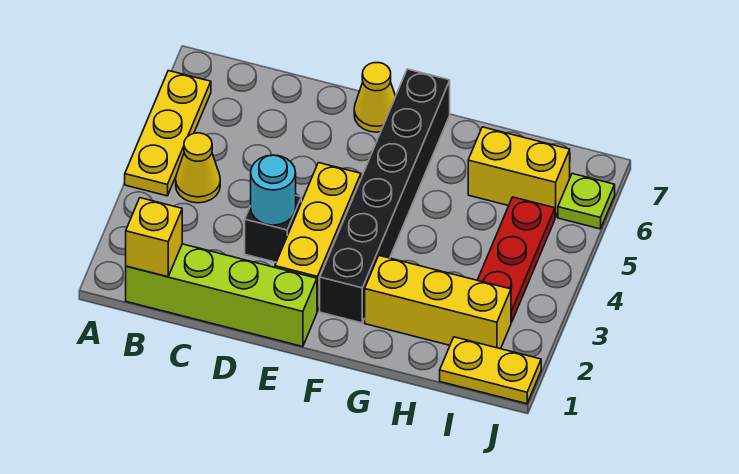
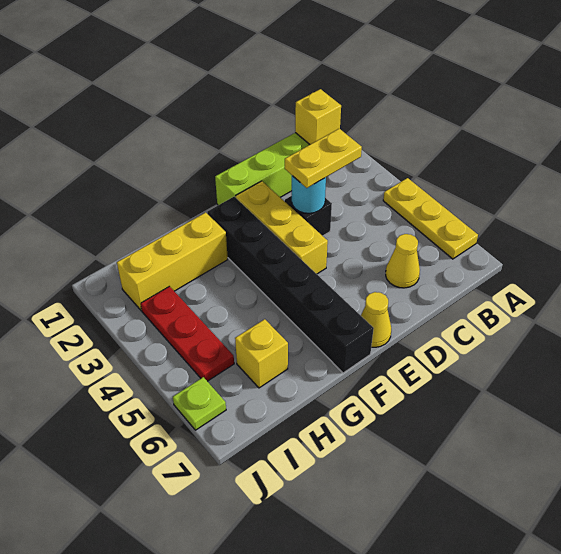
yellow 1x1 cone [176,133,220,203] -> yellow 1x1 cone moved to [386,234,420,288]
yellow 1x2 brick [468,127,570,217] -> yellow 1x1 brick [235,319,288,388]
yellow 1x2 plate [440,337,541,404] -> yellow 1x2 plate moved to [285,129,362,188]

